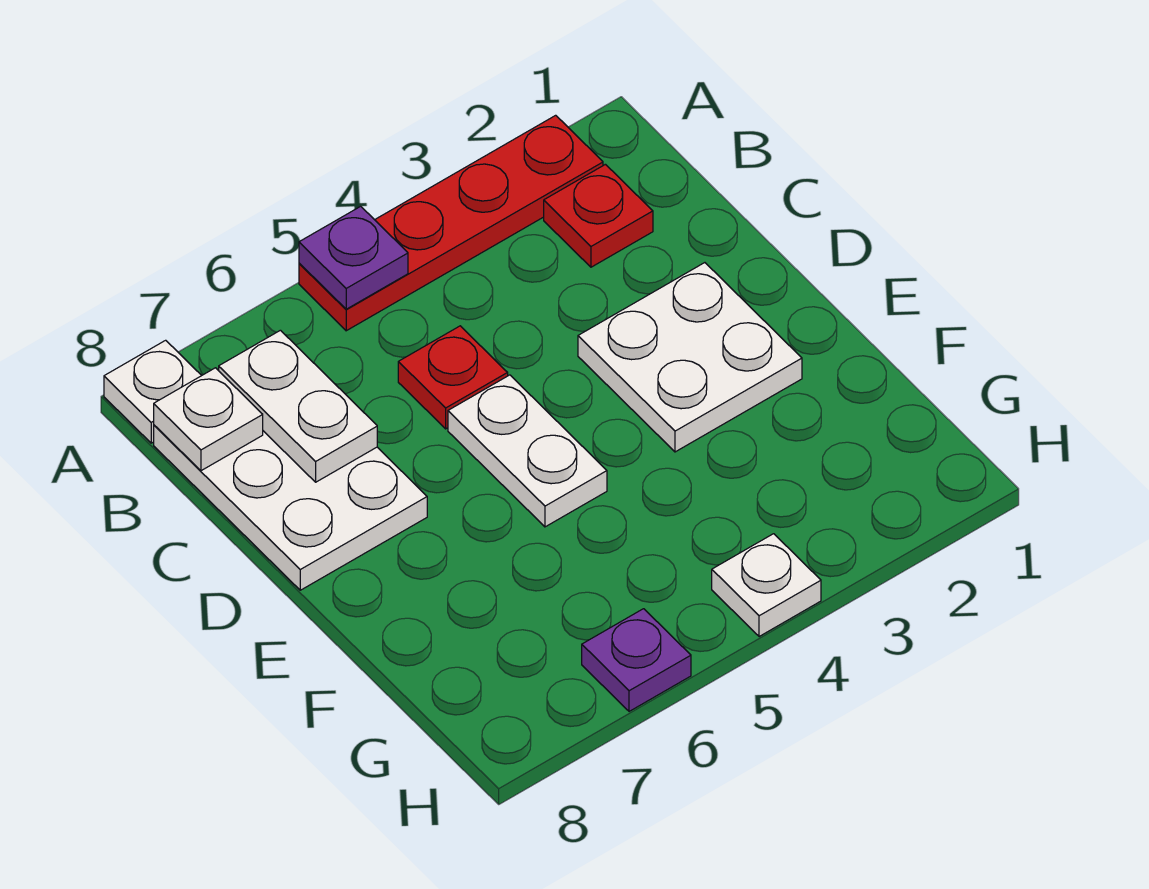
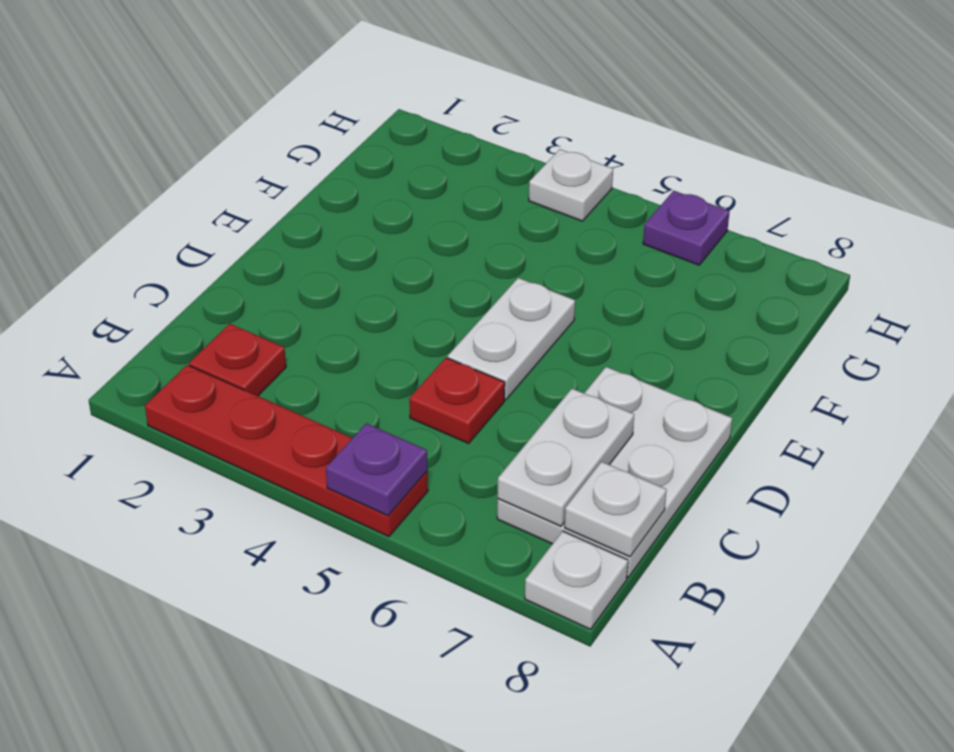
white 2x2 plate [578,263,802,452] -> none

